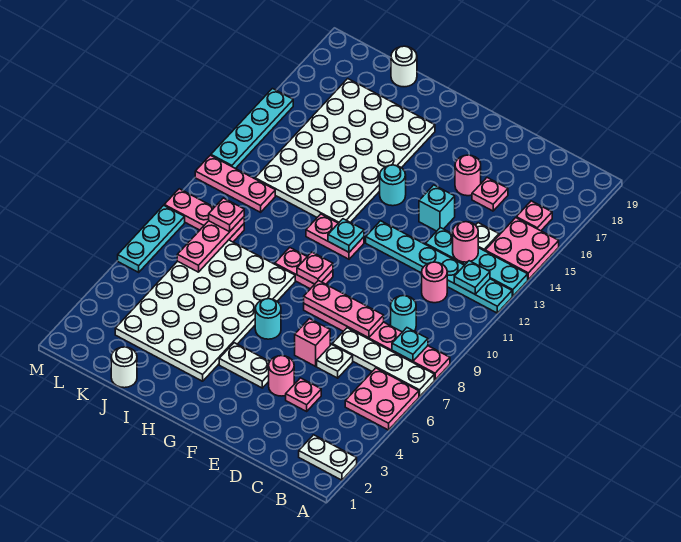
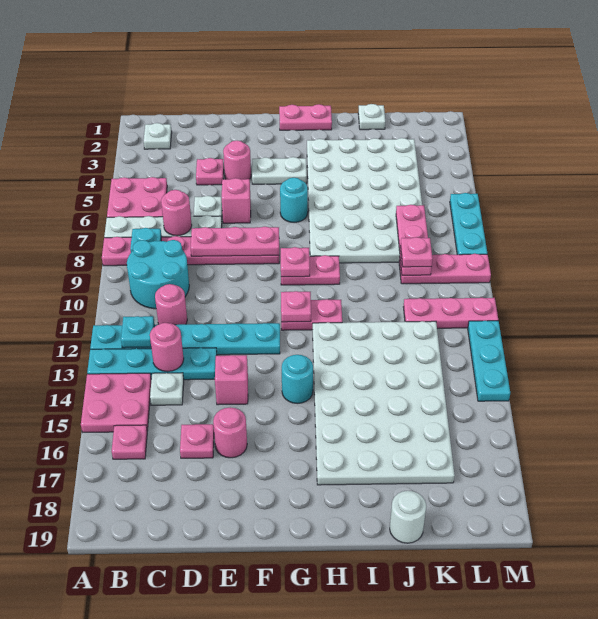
white 1x2 plate [299,435,357,480] -> white 1x1 plate [144,123,172,149]
none -> pink 1x1 round brick [161,190,192,236]
cyan 1x1 round brick [391,296,416,332] -> cyan 2x2 round brick [127,240,189,309]
cyan 1x1 brick [419,185,455,231] -> pink 1x1 brick [215,355,248,405]
none -> pink 1x2 plate [279,104,332,130]
cyan 1x1 plate [328,219,364,252] -> pink 1x1 plate [281,291,311,322]
white 1x1 round brick [111,347,137,388] -> white 1x1 plate [358,104,385,130]
cyan 1x4 plate [211,89,293,169] -> cyan 1x3 plate [468,321,510,401]

